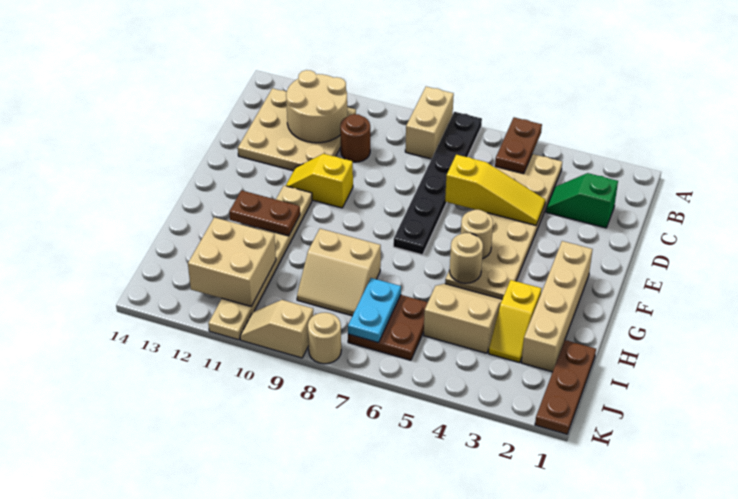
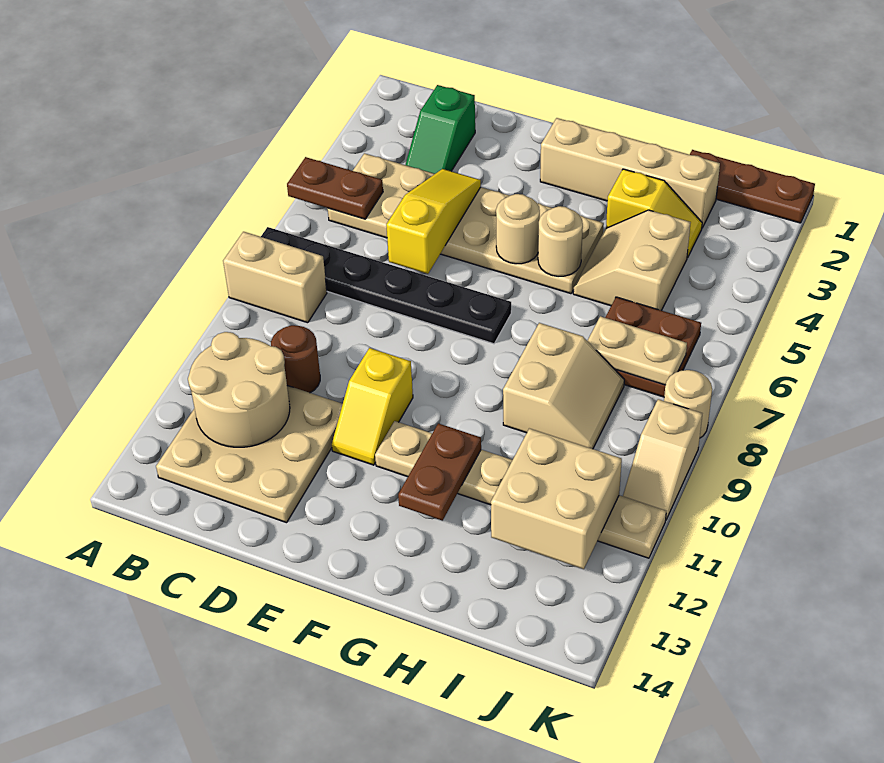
cyan 1x2 plate [348,278,401,343] -> tan 1x2 plate [588,316,687,385]

